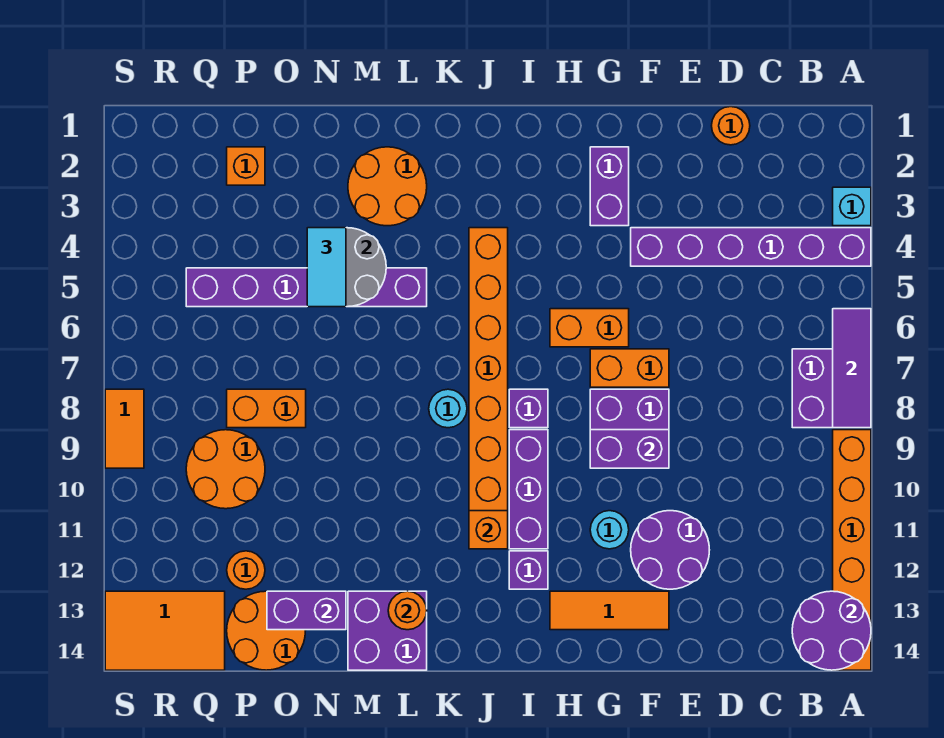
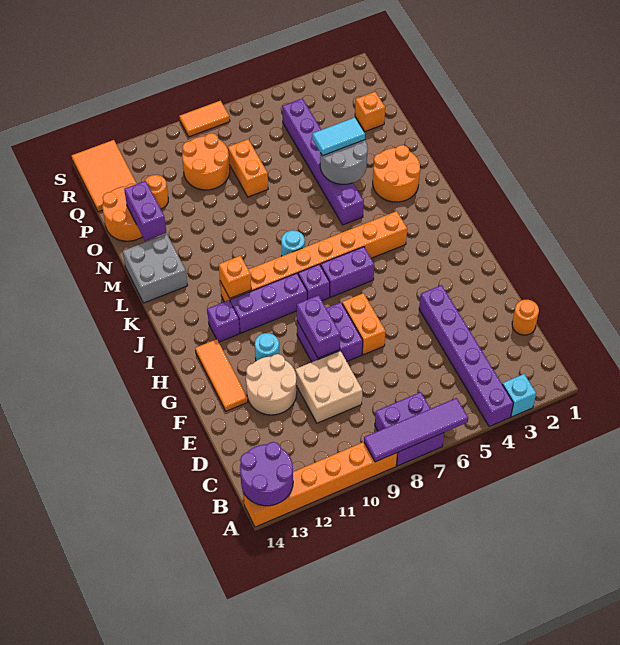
purple 1x3 tile [833,309,871,428] -> purple 1x4 tile [364,398,468,462]
none -> tan 2x2 brick [295,351,362,423]
purple 2x2 round brick [631,511,709,589] -> tan 2x2 round brick [246,354,297,415]
purple 1x2 brick [590,147,629,226] -> purple 1x2 brick moved to [321,247,374,297]
orange 1x2 brick [550,309,629,347] -> none
purple 2x2 brick [348,591,427,670] -> grey 2x2 brick [123,234,188,303]
orange 1x1 round brick [388,591,427,630] -> none

